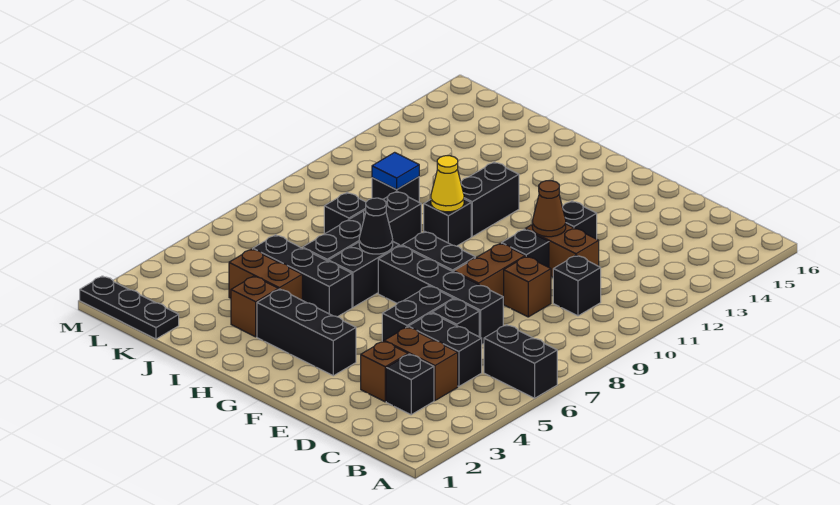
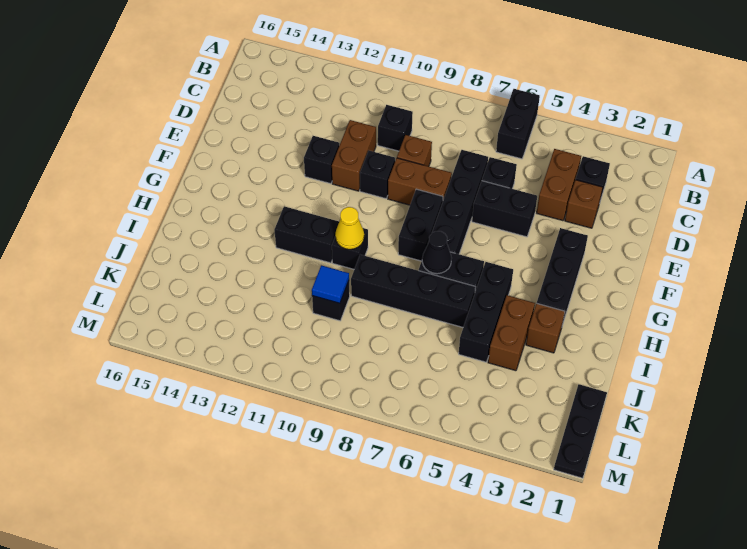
black 1x2 brick [408,313,482,386] -> none
brown 1x1 cone [532,181,566,237] -> none
black 1x1 brick [324,193,366,234] -> none

